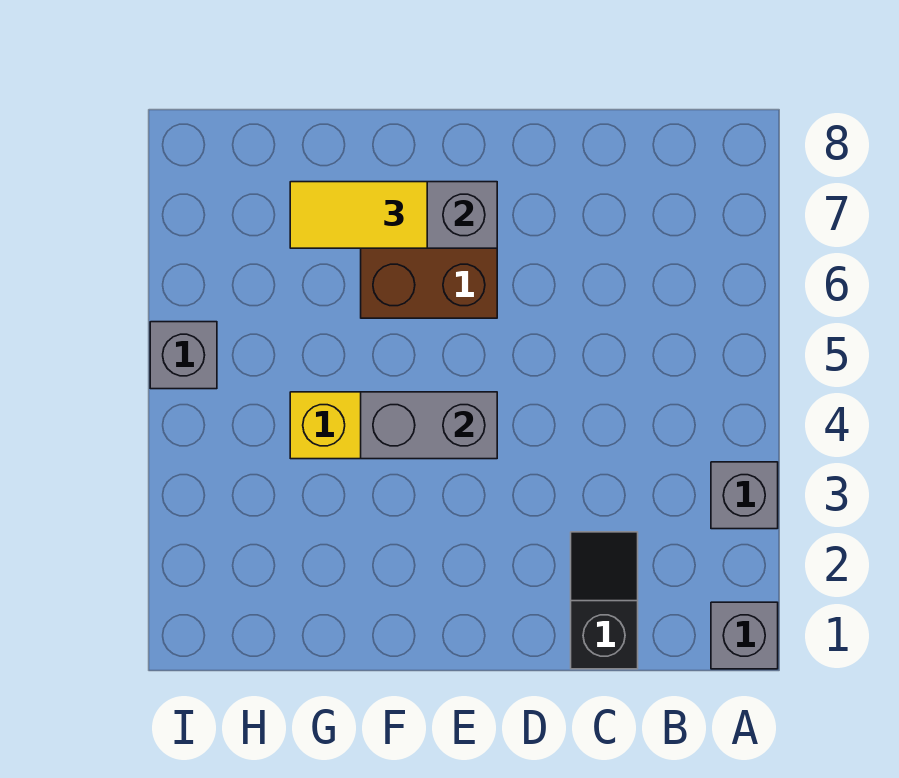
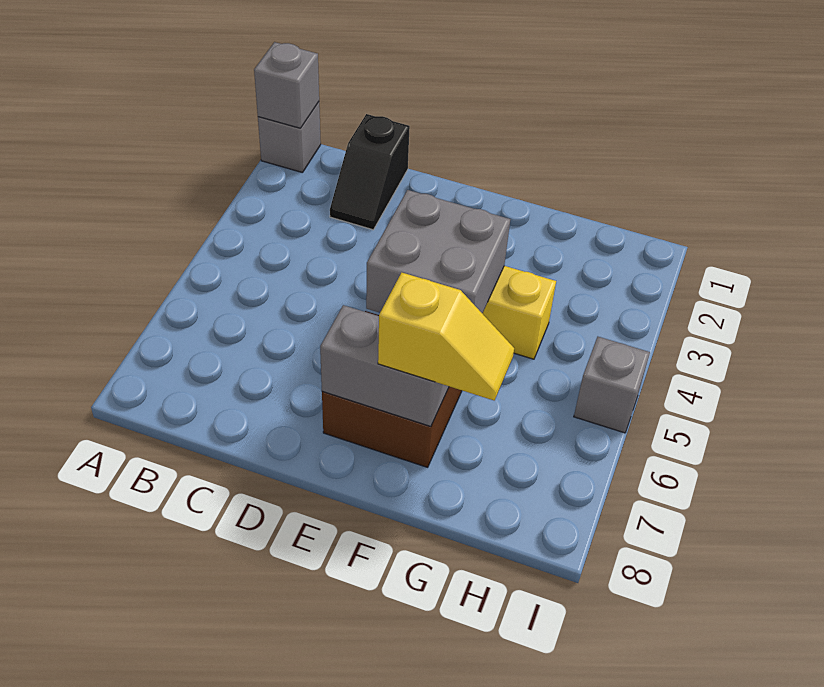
grey 1x1 brick [711,462,778,529] -> grey 1x1 brick moved to [254,42,319,128]
grey 1x2 brick [361,392,497,459] -> grey 2x2 brick [366,190,510,313]
yellow 1x2 tile [290,182,427,248] -> yellow 1x2 slope [378,272,514,401]

